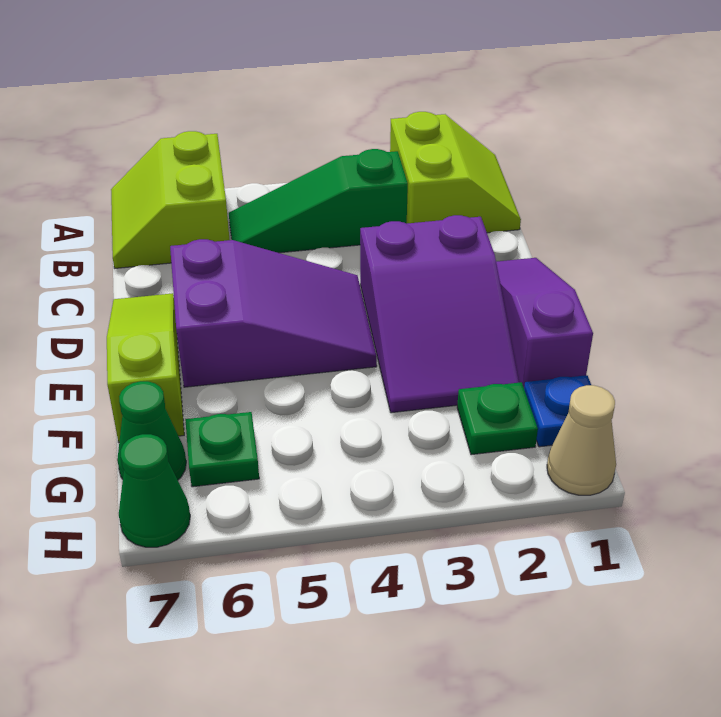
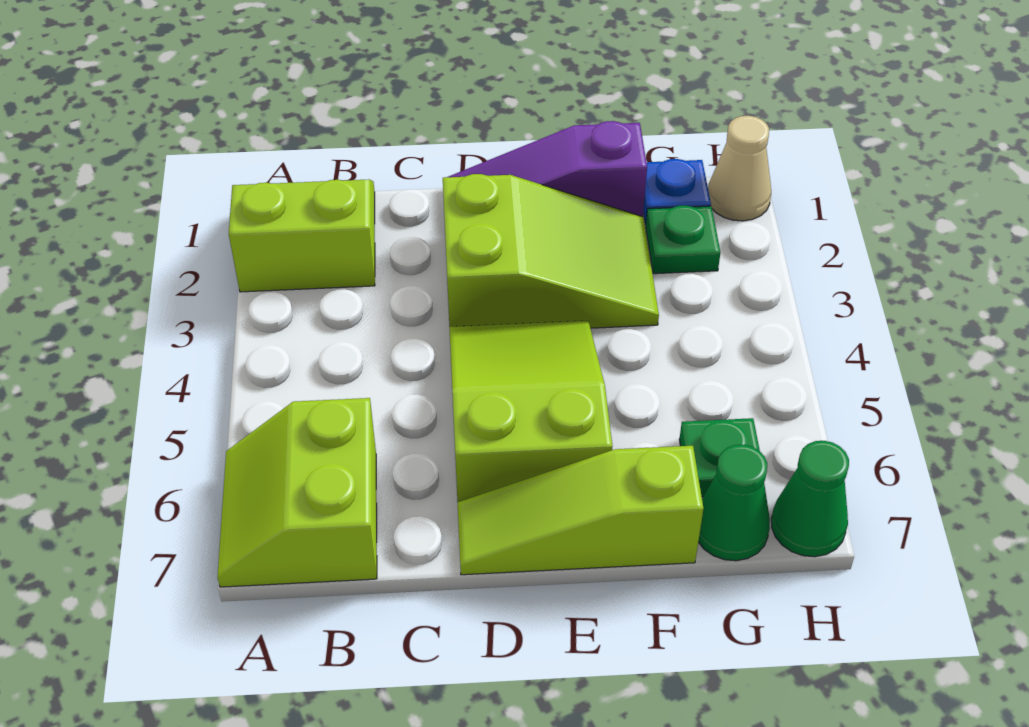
lime 2x2 slope [111,131,230,268] -> lime 2x2 slope turned to [218,398,377,587]
green 1x3 slope [229,149,408,253] -> none
purple 2x3 slope [360,215,519,413] -> lime 2x3 slope [443,174,659,328]
purple 2x3 slope [170,239,377,387] -> lime 2x3 slope [449,321,612,502]

